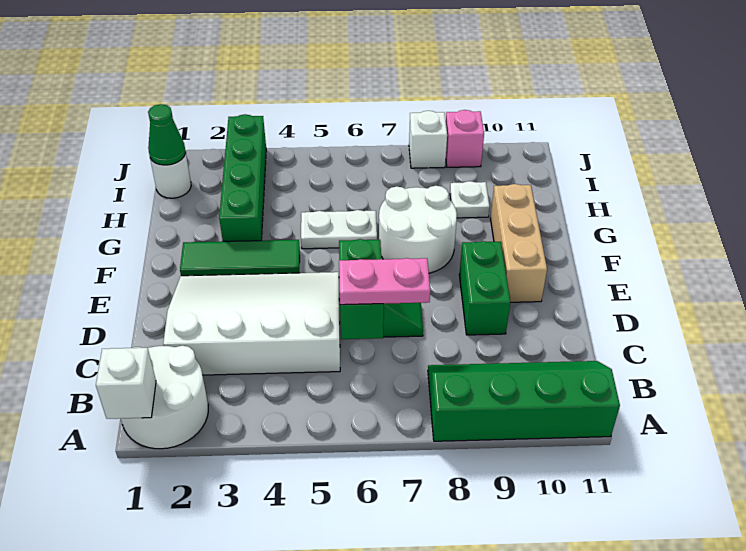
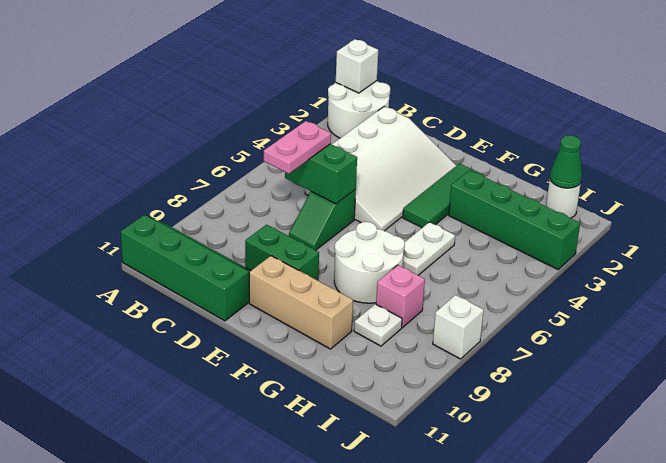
green 2x4 slope [428,361,620,441] -> green 2x4 slope turned to [121,215,251,321]
pink 1x1 brick [446,110,484,167] -> pink 1x1 brick moved to [376,265,425,328]

